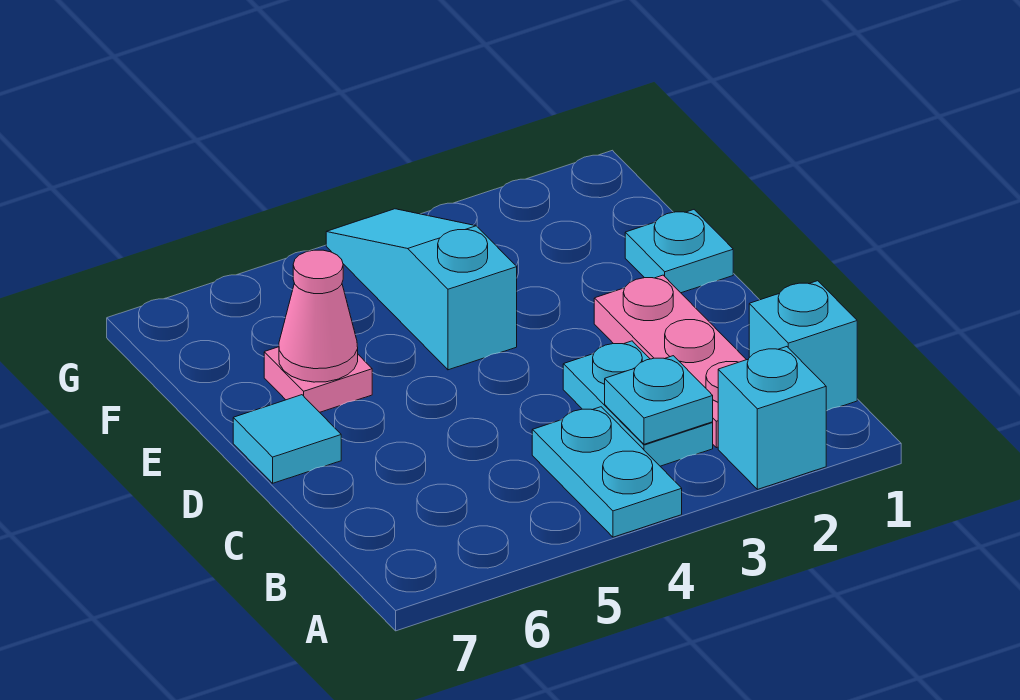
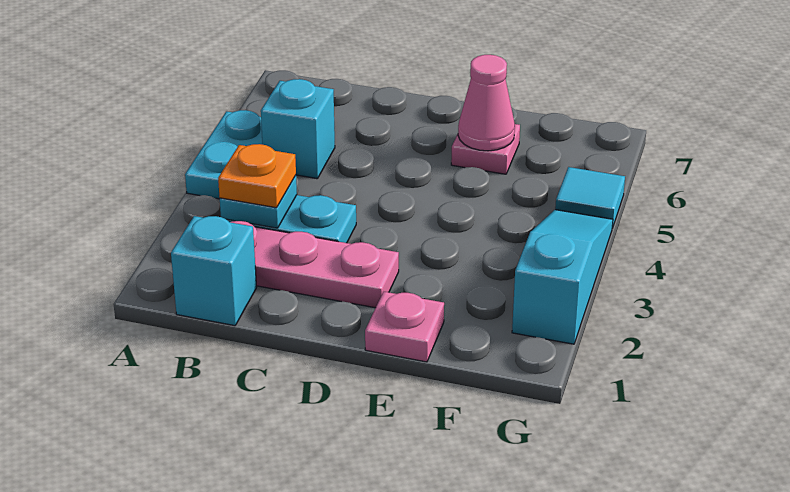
cyan 1x1 brick [718,347,826,489] -> cyan 1x1 brick moved to [261,79,335,179]
cyan 1x2 plate [532,407,682,537] -> cyan 1x2 plate turned to [185,110,263,199]
none -> orange 1x1 plate [218,144,296,208]
cyan 1x1 tile [233,395,341,483] -> cyan 1x1 tile moved to [555,167,625,228]
cyan 1x1 plate [625,210,733,293] -> pink 1x1 plate [365,292,444,362]
cyan 1x3 slope [326,209,517,370] -> cyan 1x3 slope turned to [512,210,613,344]

